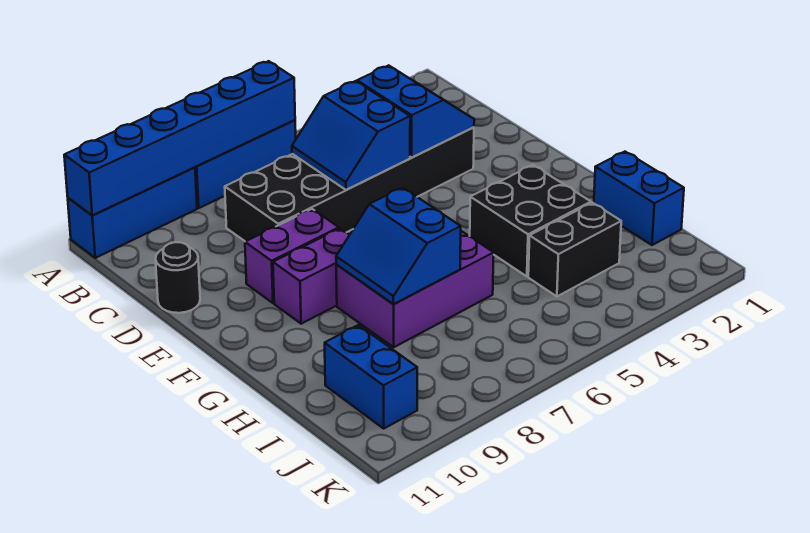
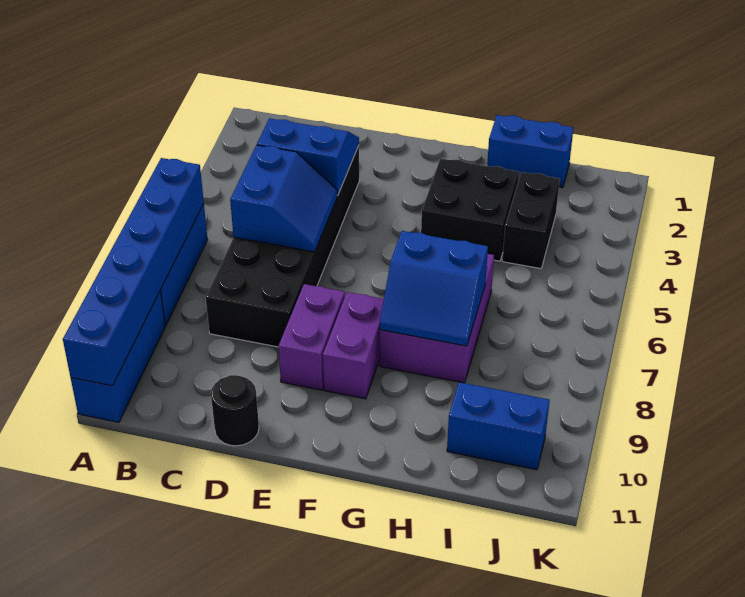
blue 2x2 slope [292,81,410,190] -> blue 2x2 slope turned to [230,145,337,252]

